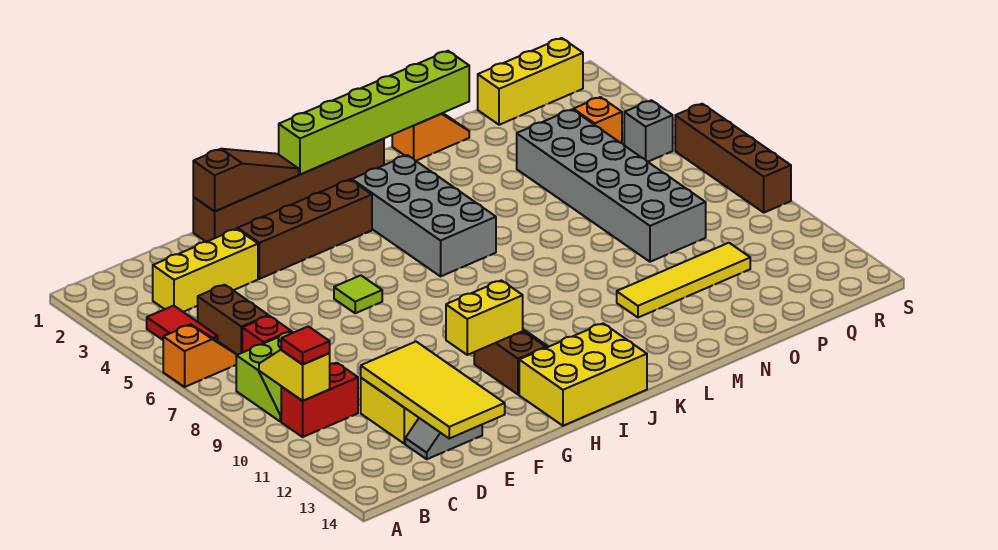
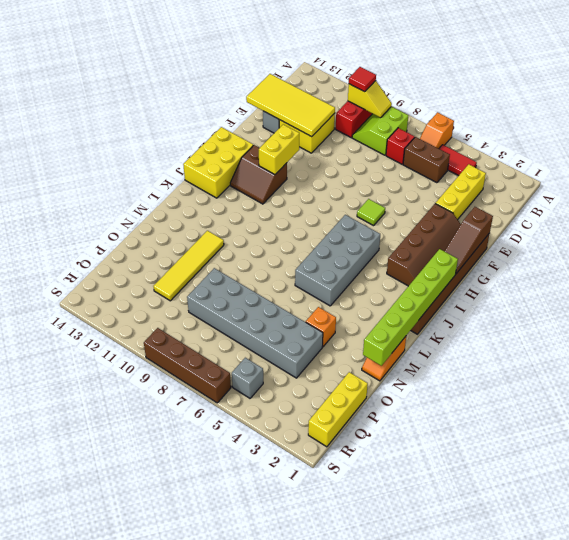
grey 2x4 brick [352,155,496,276] -> grey 2x4 brick turned to [295,215,380,306]
orange 1x1 brick [573,97,622,143] -> orange 1x1 brick moved to [306,307,336,347]

